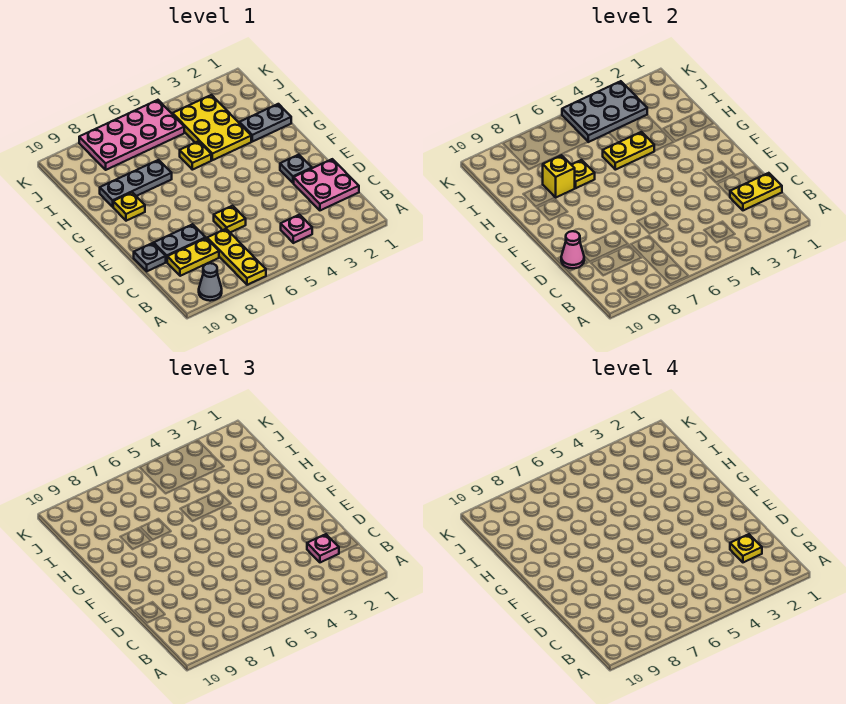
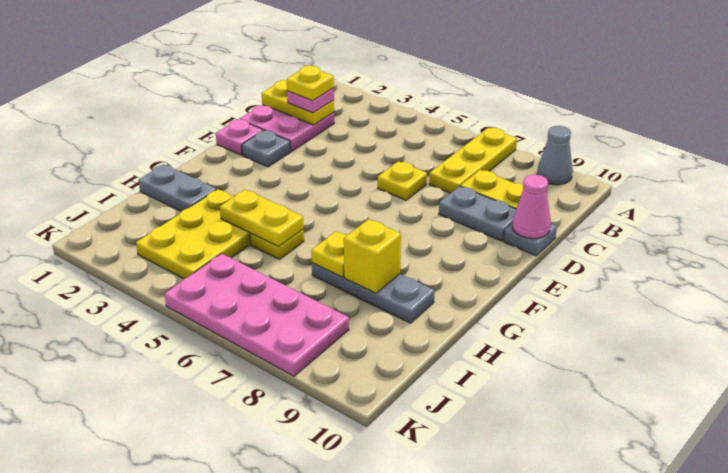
pink 1x1 plate [281,215,312,243] -> pink 1x1 plate moved to [216,119,263,155]
yellow 1x1 plate [113,192,145,221] -> none
grey 2x3 plate [562,81,647,142] -> none

